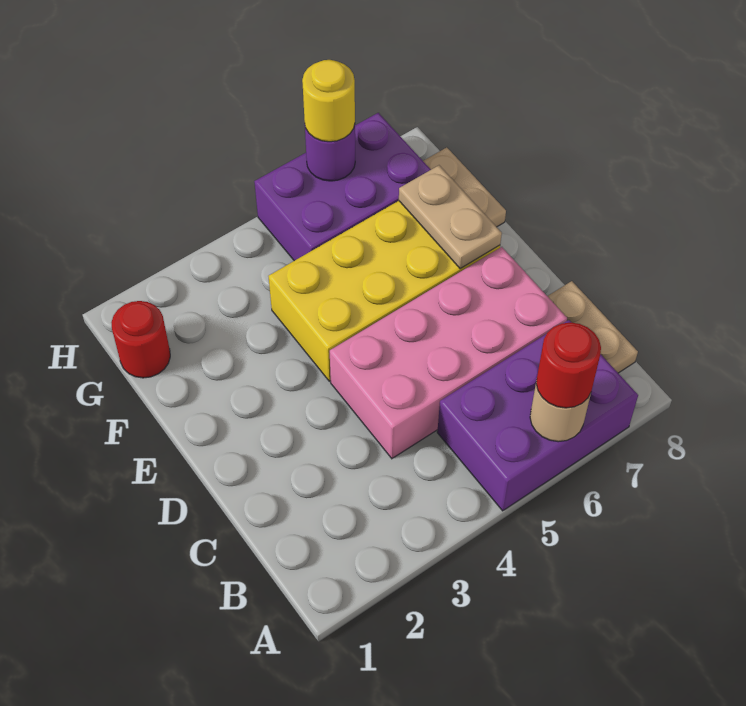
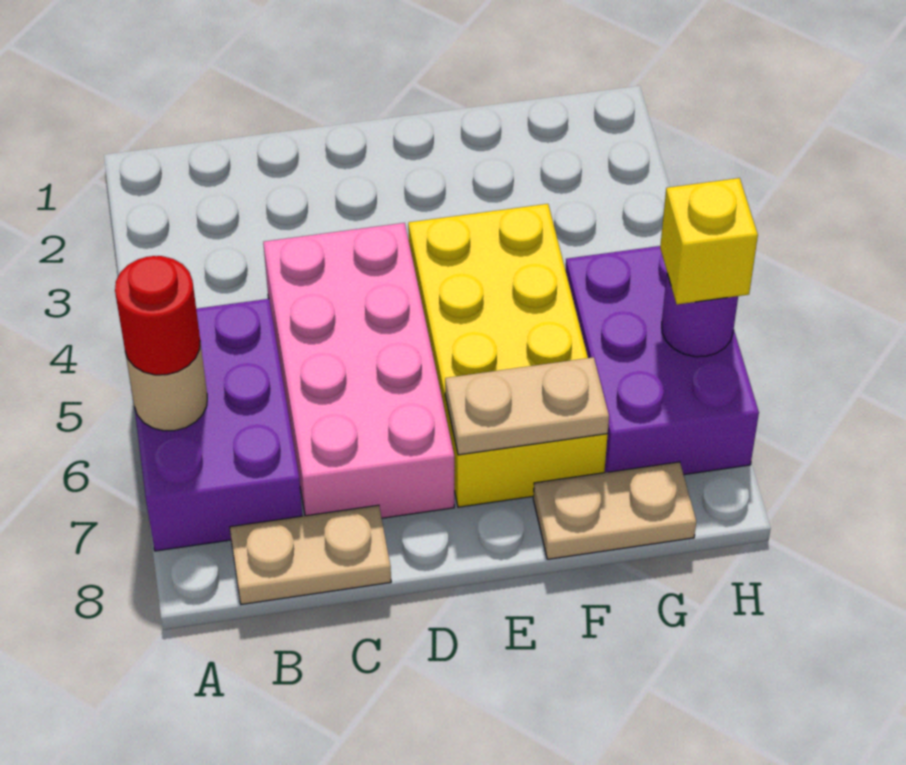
red 1x1 round brick [111,301,170,378] -> none
yellow 1x1 round brick [302,60,355,142] -> yellow 1x1 brick [660,178,758,304]

